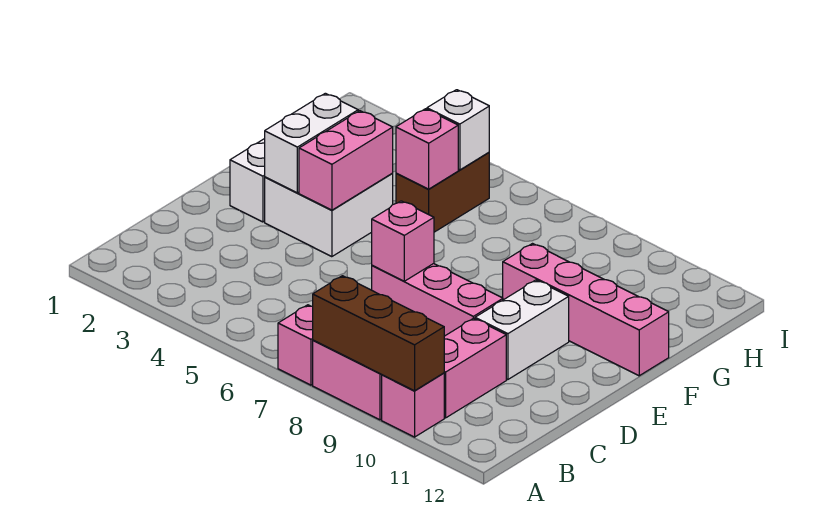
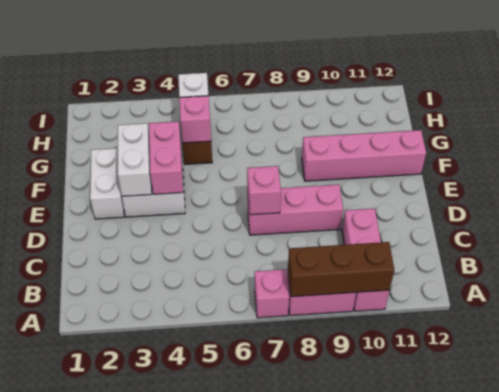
white 1x2 brick [475,280,569,380] -> none

